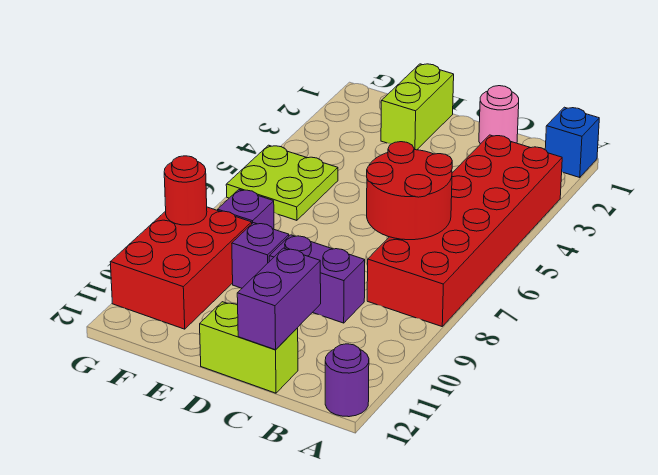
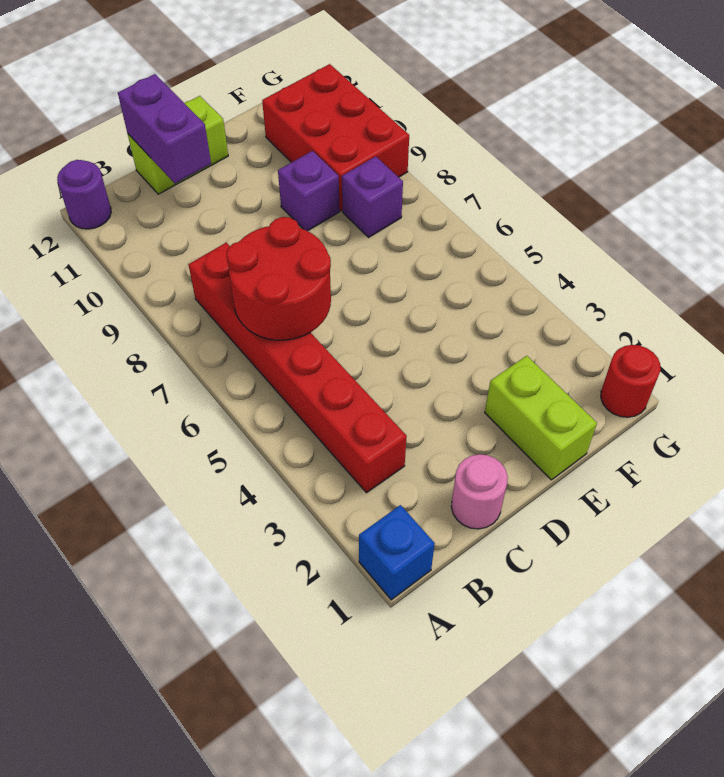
red 2x6 brick [367,135,562,326] -> red 1x6 brick [188,243,407,493]
purple 1x2 brick [269,235,365,323] -> none
lime 2x2 plate [226,145,338,220] -> none
red 1x1 round brick [164,156,207,225] -> red 1x1 round brick moved to [601,345,661,417]

